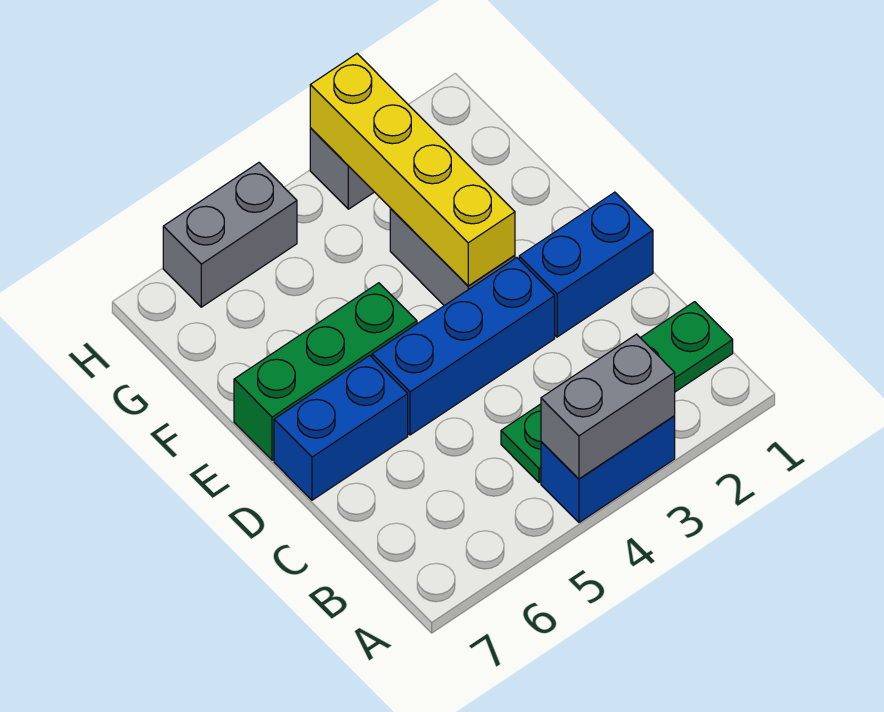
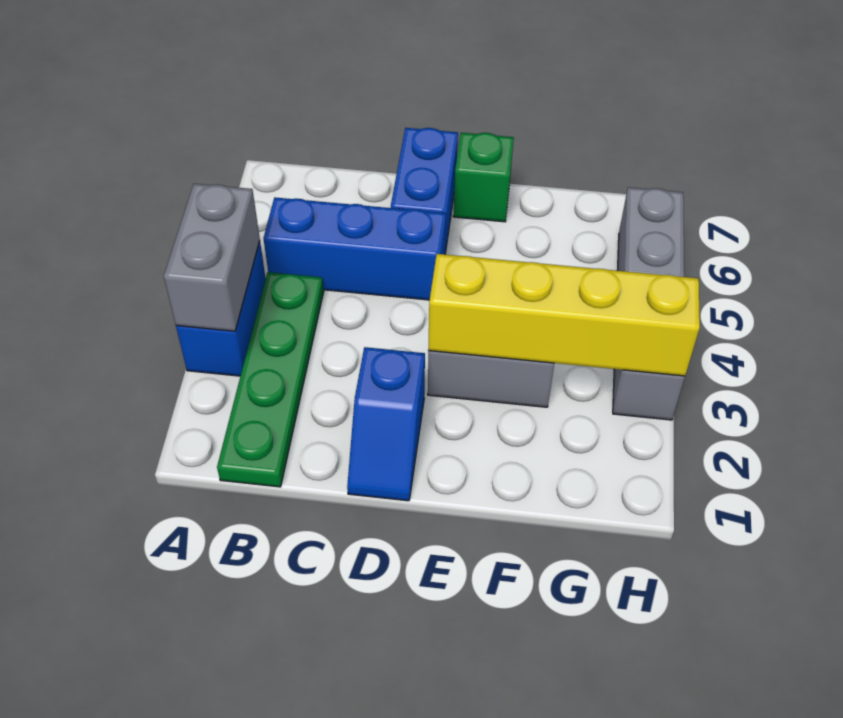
blue 1x2 brick [519,192,653,337] -> blue 1x2 slope [347,347,425,501]
blue 1x3 brick [372,258,555,435] -> blue 1x3 brick turned to [263,198,446,300]
green 1x3 brick [234,283,417,460] -> green 1x1 brick [453,133,514,222]

